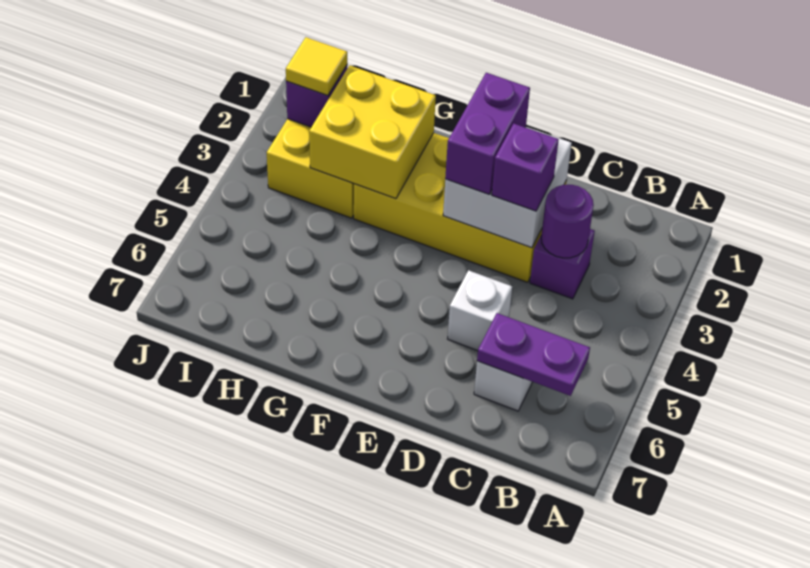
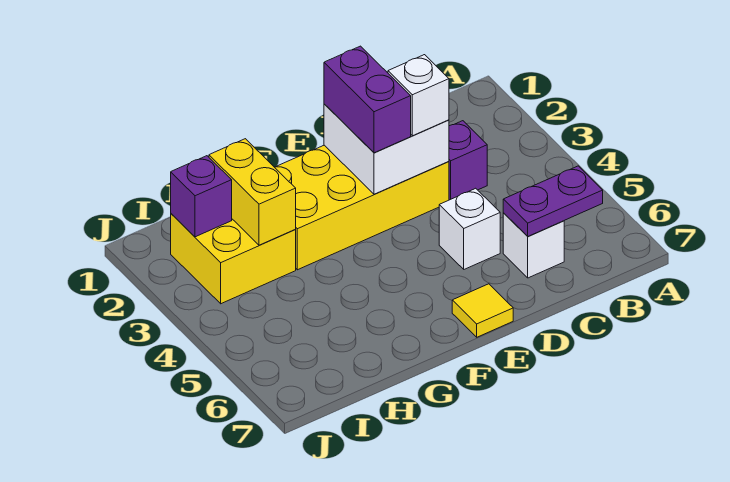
purple 1x1 round brick [541,185,594,258] -> none
purple 1x1 brick [492,124,559,211] -> white 1x1 brick [388,55,449,136]
yellow 2x2 brick [309,65,436,199] -> yellow 1x2 brick [209,139,296,245]
yellow 1x1 tile [286,37,347,95] -> yellow 1x1 tile moved to [452,284,513,337]

